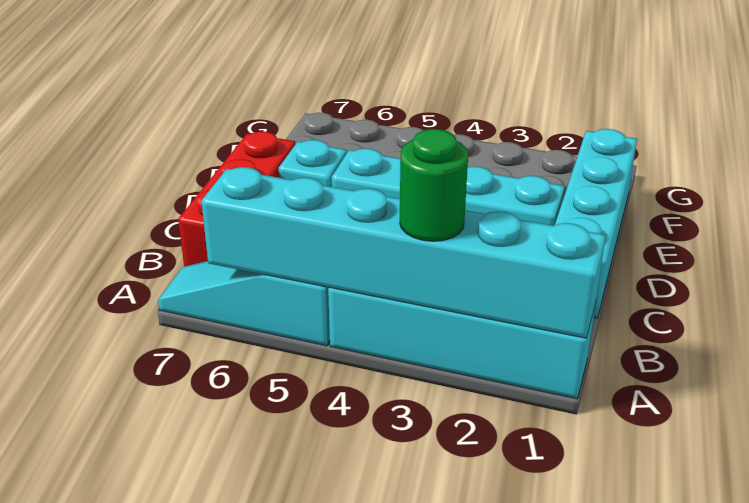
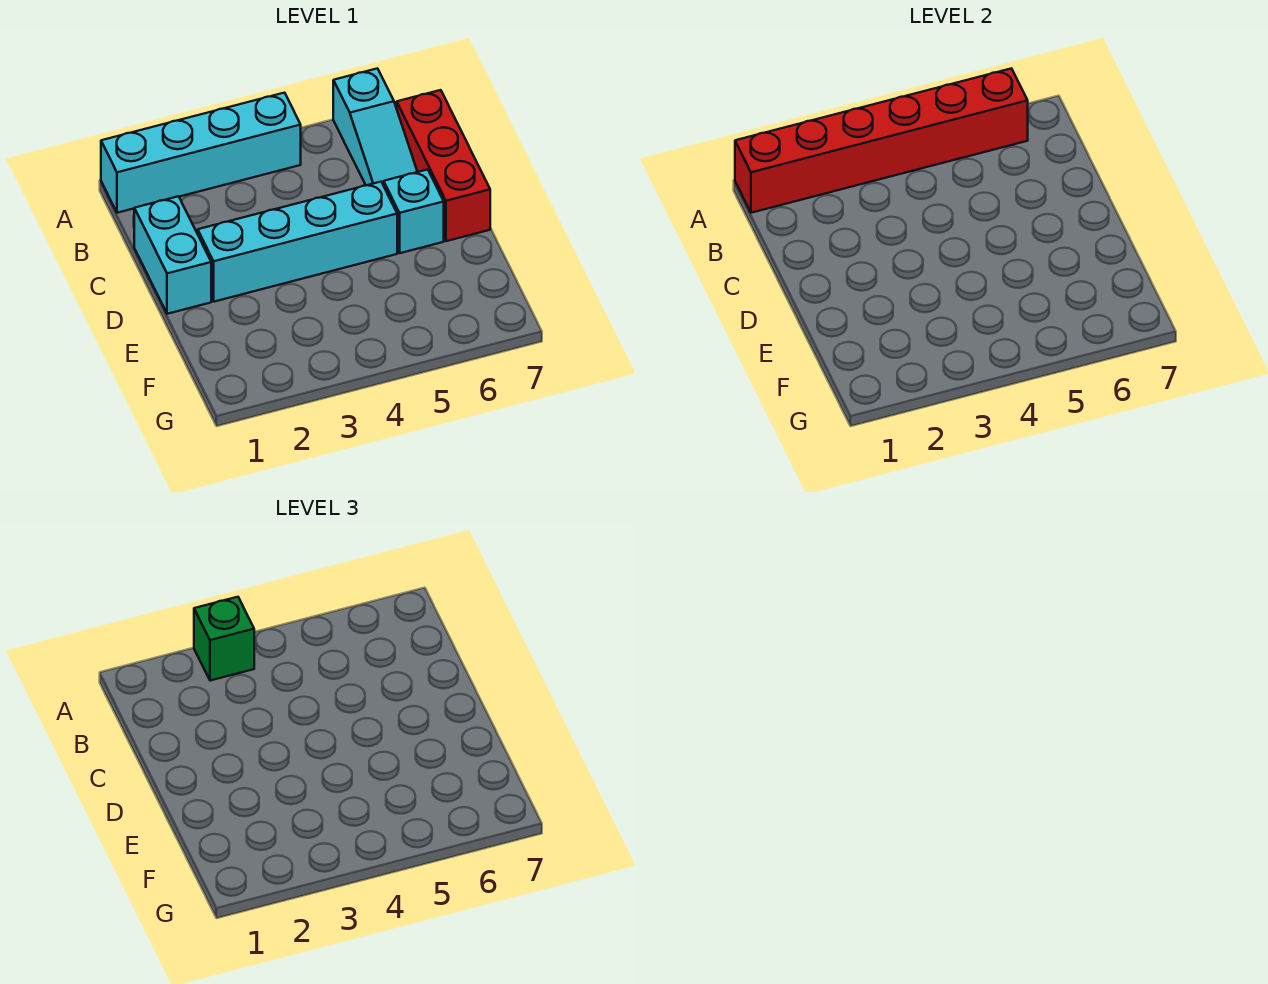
cyan 1x6 brick [202,167,606,338] -> red 1x6 brick [735,68,1028,213]
green 1x1 round brick [400,129,468,241] -> green 1x1 brick [194,597,254,681]
cyan 1x3 slope [158,261,330,346] -> cyan 1x3 slope turned to [333,68,417,185]
cyan 1x4 brick [555,129,637,318] -> cyan 1x2 brick [134,196,211,314]

